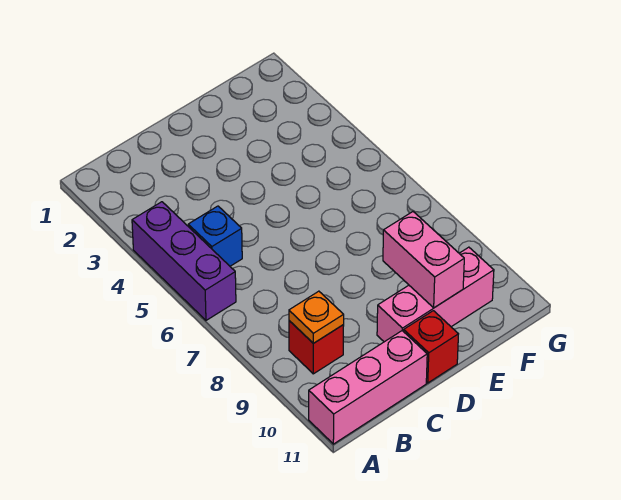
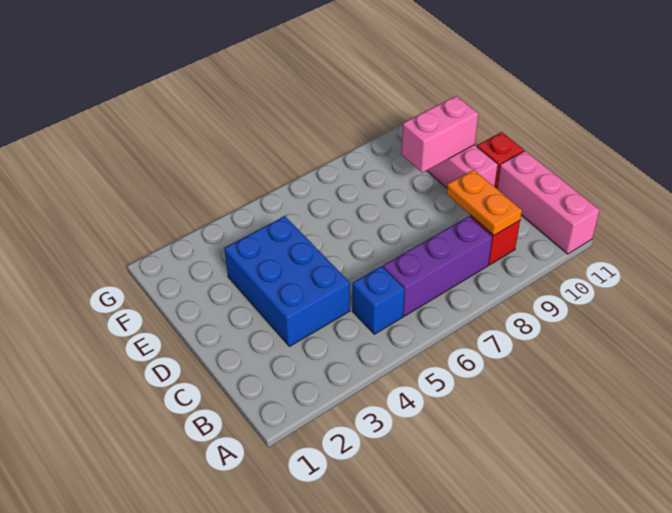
purple 1x3 brick [132,202,236,320] -> purple 1x3 brick moved to [383,216,492,316]
orange 1x1 plate [289,291,344,343] -> orange 1x2 plate [447,170,522,235]
none -> blue 2x3 brick [224,216,350,346]

